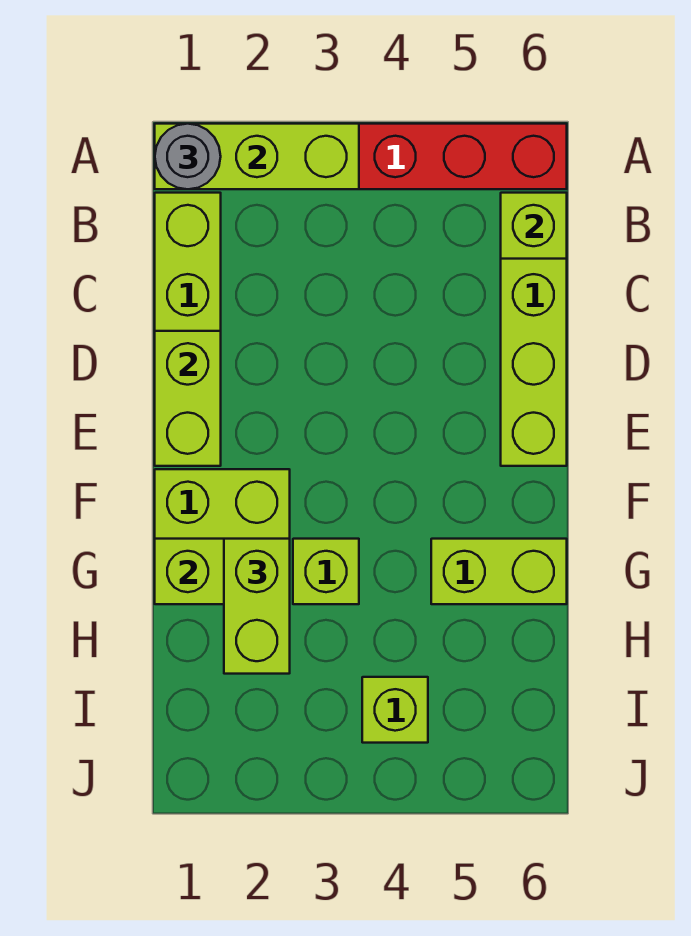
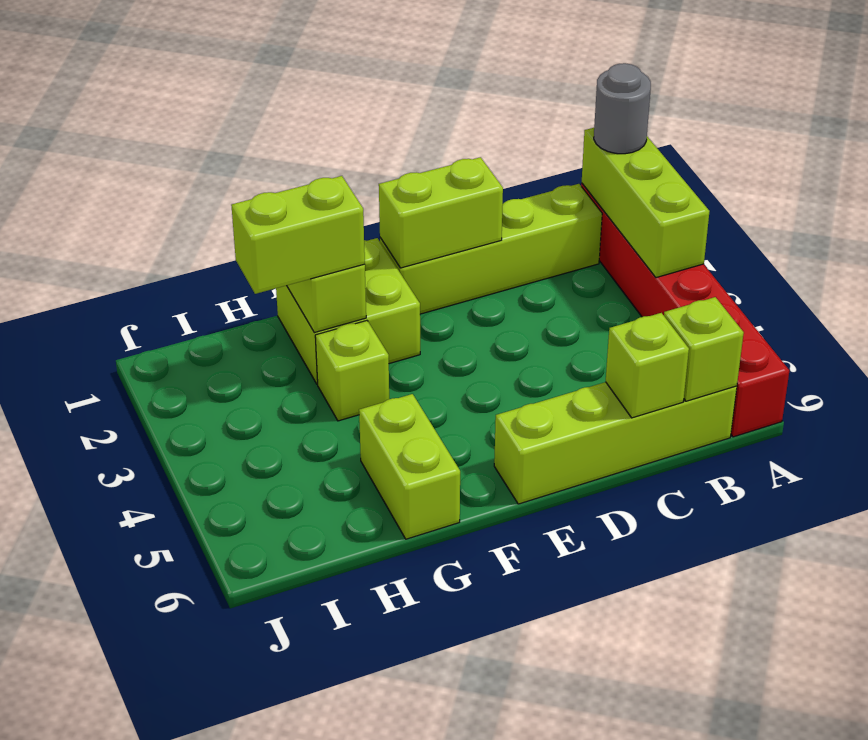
lime 1x1 brick [362,677,428,743] -> lime 1x1 brick moved to [606,313,689,418]

